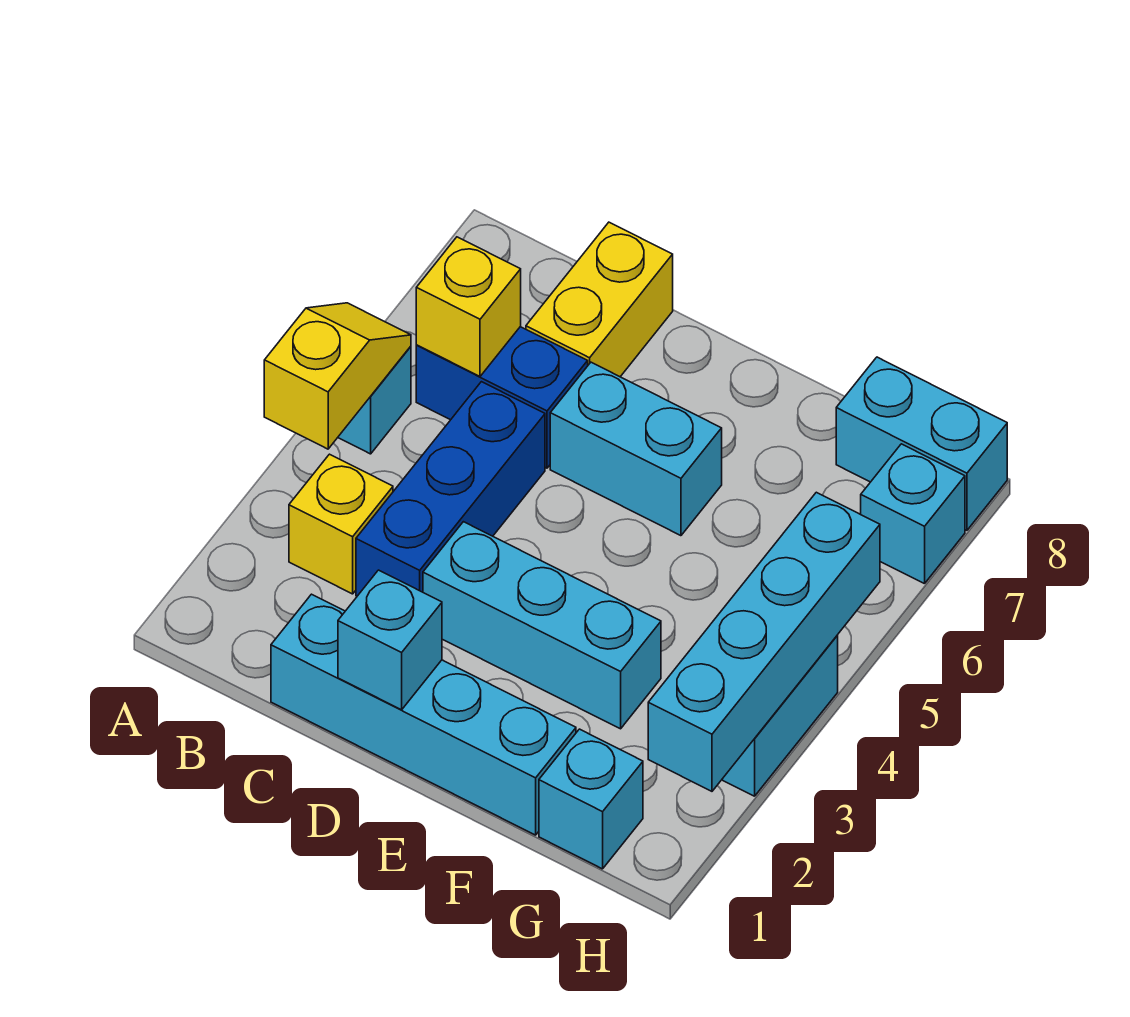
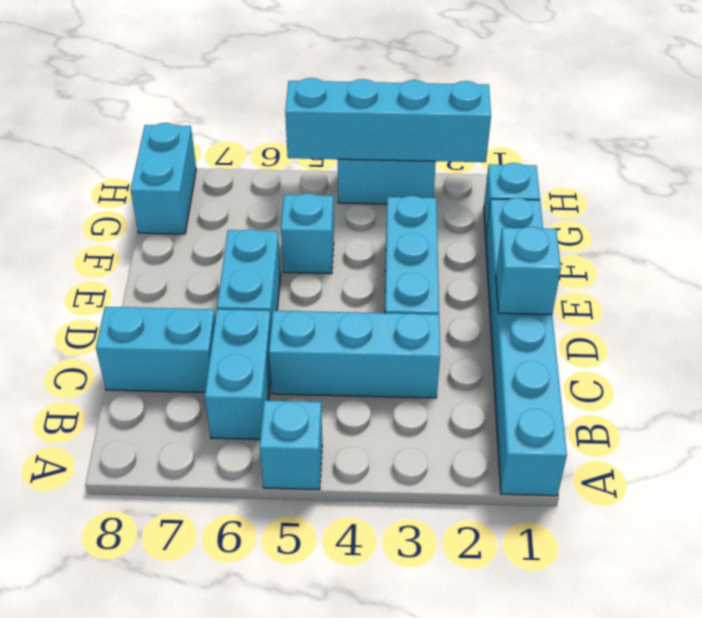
yellow 1x2 slope [264,303,411,449] -> none
yellow 1x1 brick [289,454,393,594] -> none
blue 1x2 brick [416,327,588,468] -> cyan 1x2 brick [205,309,271,439]
yellow 1x1 brick [416,237,521,376] -> none
cyan 1x4 brick [271,594,576,835] -> cyan 1x6 brick [486,198,567,496]
blue 1x3 brick [356,382,545,596] -> cyan 1x3 brick [269,311,440,398]
yellow 1x2 brick [526,222,673,377] -> cyan 1x2 brick [96,307,215,392]
cyan 1x1 brick [861,444,965,584] -> cyan 1x1 brick moved to [281,193,334,274]

